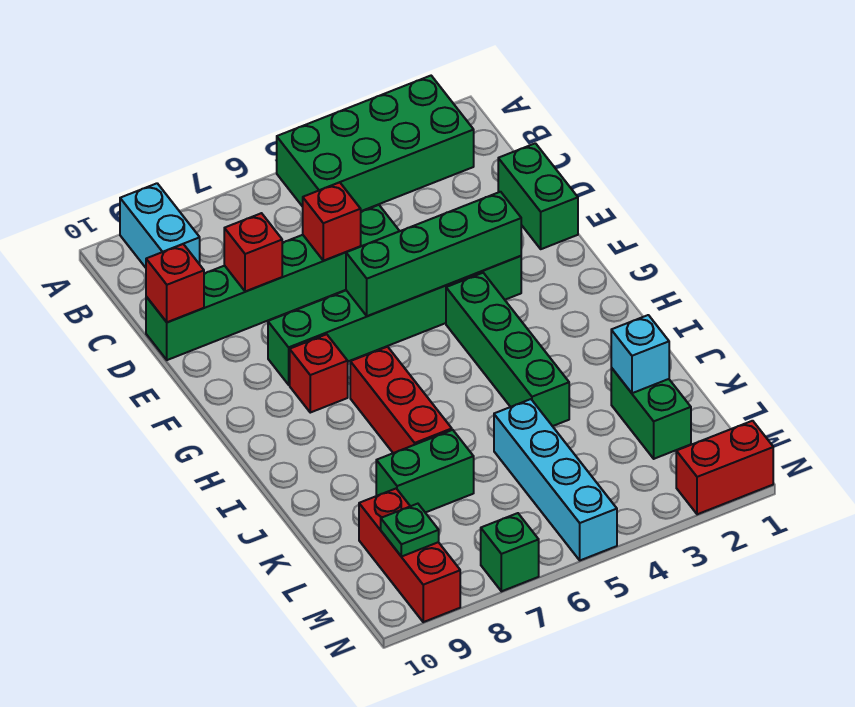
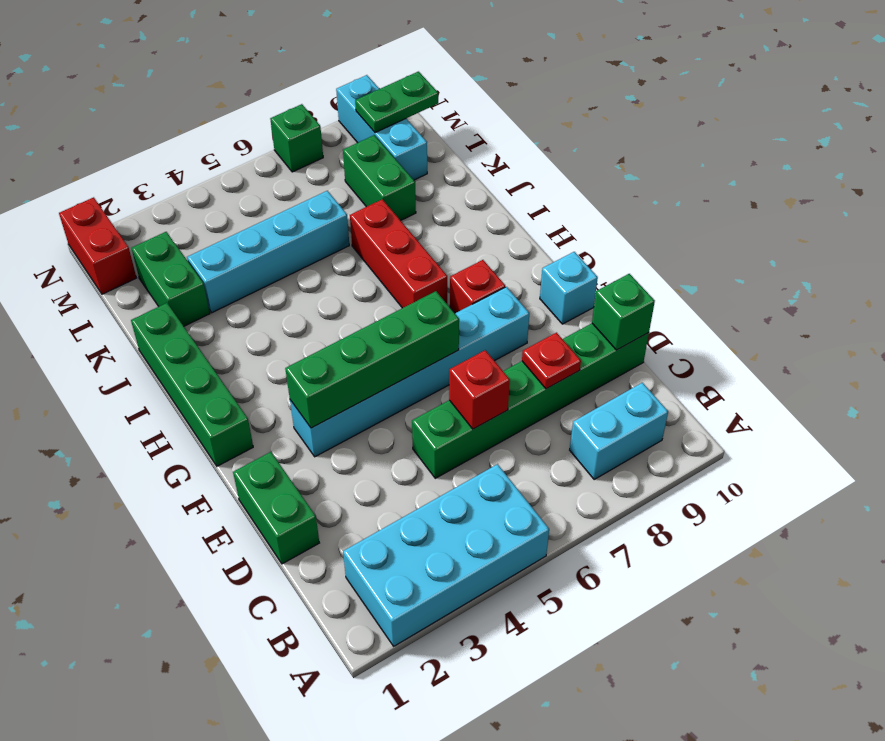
green 2x4 brick [277,76,474,211] -> cyan 2x4 brick [343,464,549,646]
cyan 1x2 brick [120,183,200,268] -> cyan 1x2 brick turned to [570,383,668,479]
red 1x1 brick [224,213,282,291] -> red 1x1 plate [522,333,581,389]
red 1x1 brick [146,244,204,322] -> green 1x1 brick [592,274,655,350]
green 1x6 brick [268,256,521,385] -> cyan 1x6 brick [290,287,529,457]
green 1x4 brick [446,273,569,426] -> green 1x4 brick moved to [131,303,253,466]
cyan 1x1 brick [611,315,669,393] -> cyan 1x1 brick moved to [540,252,598,324]
cyan 1x4 brick [494,399,617,560] -> cyan 1x4 brick turned to [187,191,349,313]
green 1x2 brick [376,430,474,513] -> green 1x2 brick turned to [343,135,416,220]
red 1x3 brick [359,489,460,622] -> cyan 1x3 brick [336,75,427,180]
green 1x1 plate [381,504,439,557] -> green 1x2 plate [355,72,438,133]
red 1x2 brick [676,421,773,514] -> red 1x2 brick turned to [59,197,136,294]

